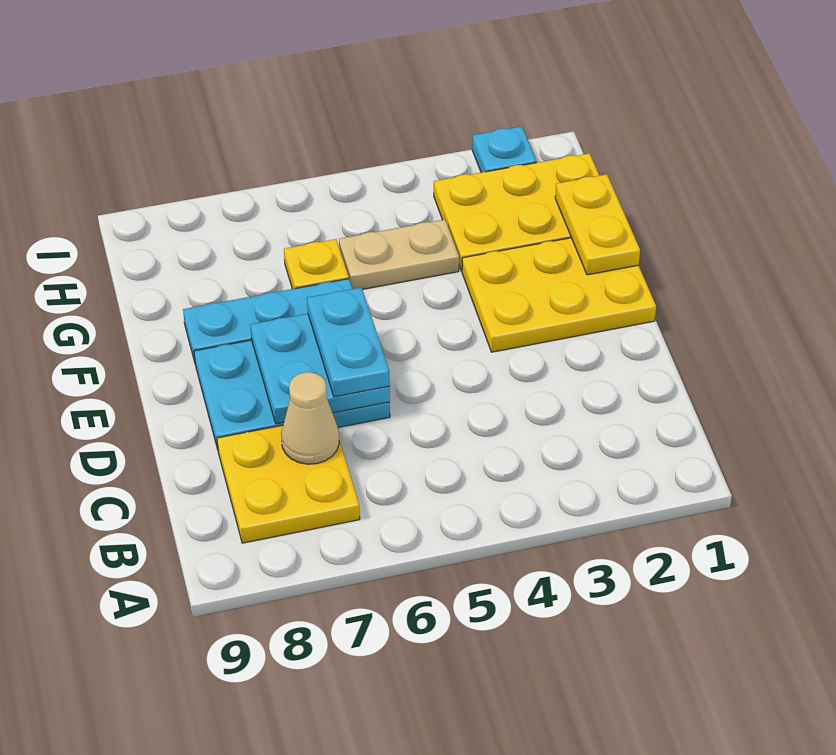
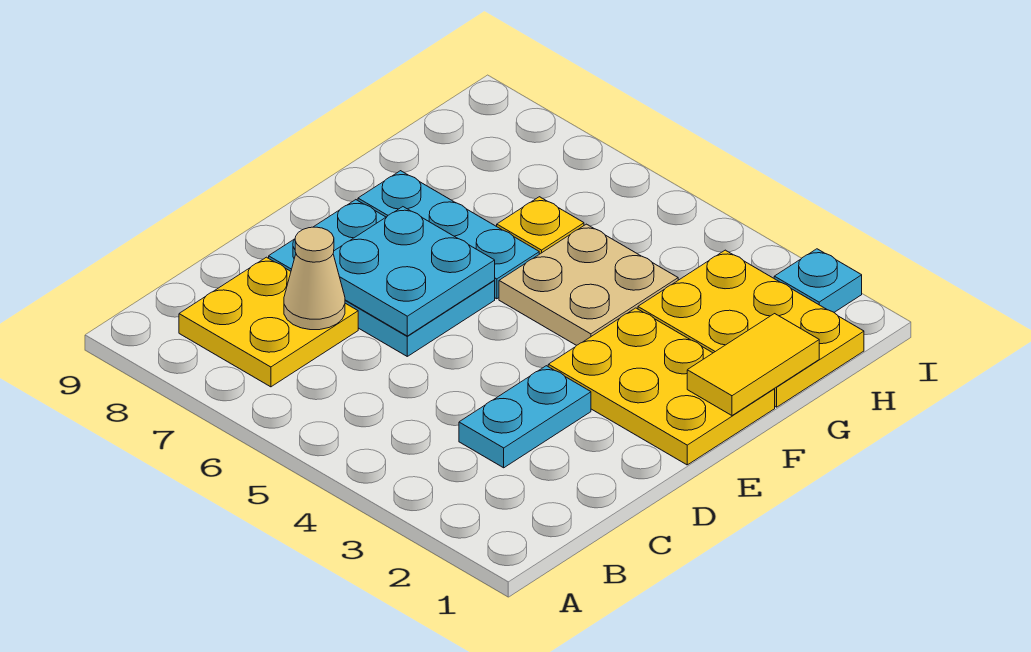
cyan 1x2 plate [307,287,390,397] -> cyan 1x2 plate moved to [459,366,591,468]
yellow 1x2 plate [555,174,640,275] -> yellow 1x2 tile [687,314,819,415]
tan 1x2 plate [339,219,459,289] -> tan 2x2 plate [499,224,678,345]

